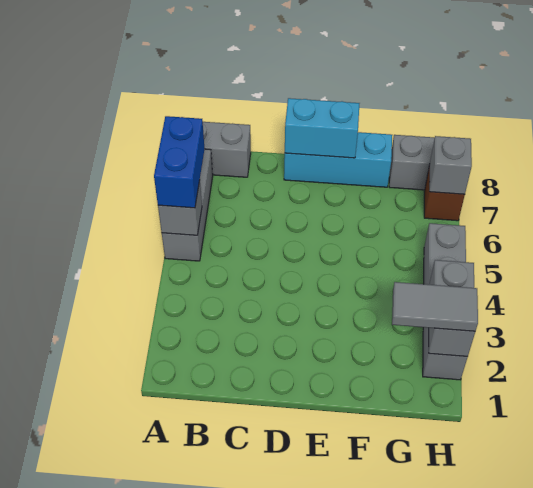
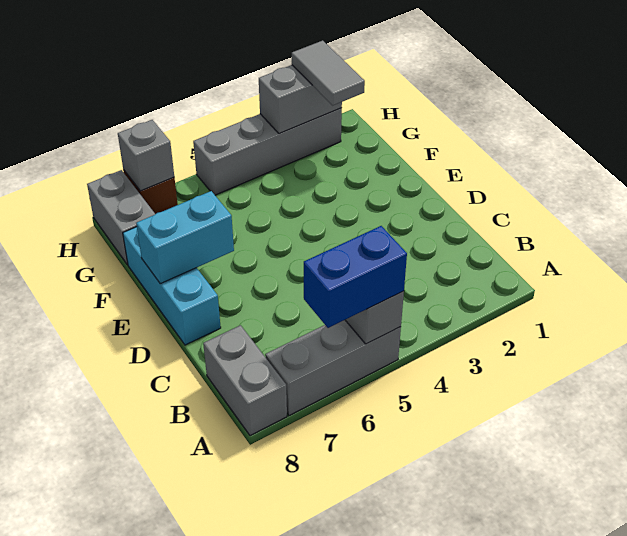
cyan 1x2 brick [285,98,360,158] -> cyan 1x2 brick turned to [136,191,234,284]

